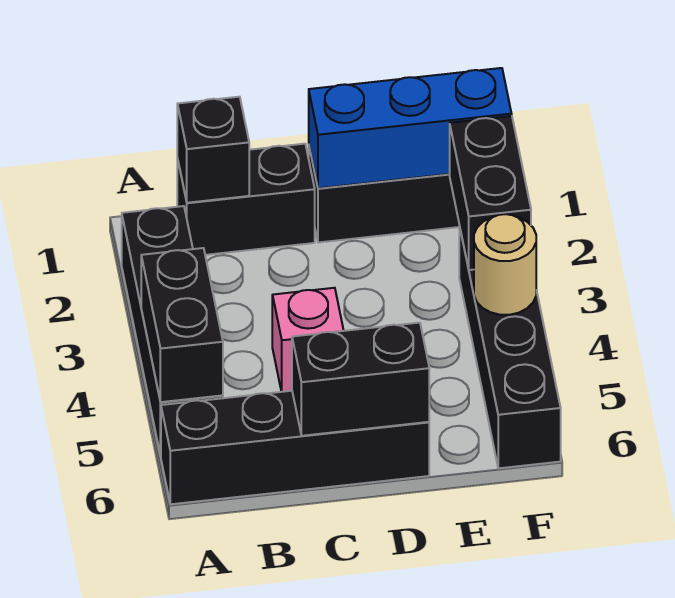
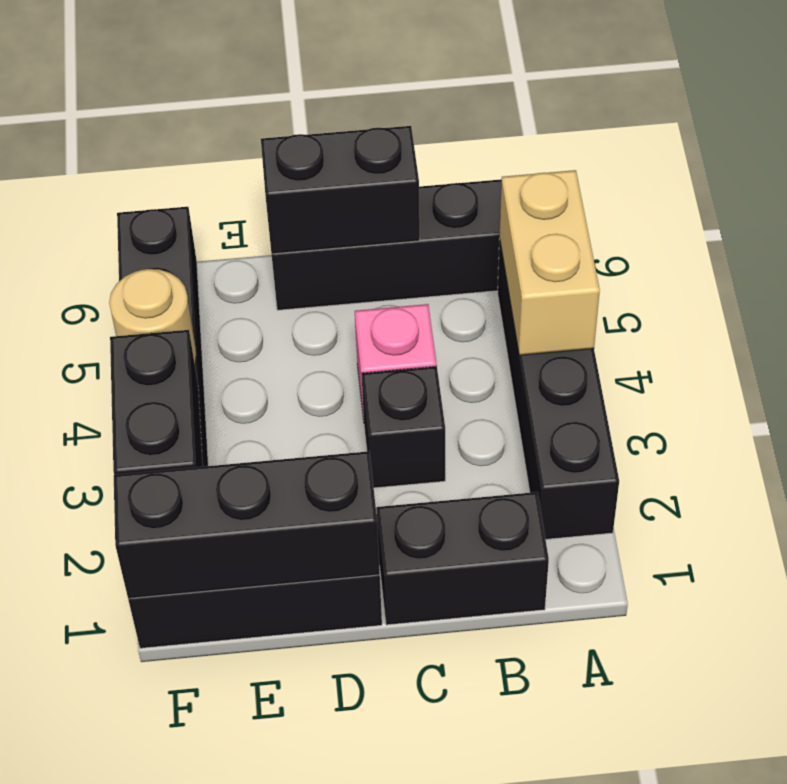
black 1x2 brick [141,248,223,402] -> tan 1x2 brick [500,170,600,355]
black 1x1 brick [177,97,249,203] -> black 1x1 brick moved to [362,366,445,488]
blue 1x3 brick [309,68,512,188] -> black 1x3 brick [114,451,380,599]

